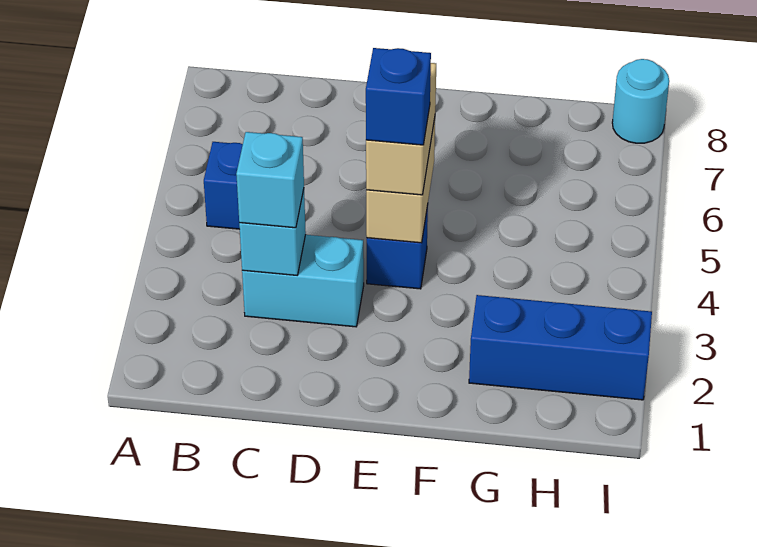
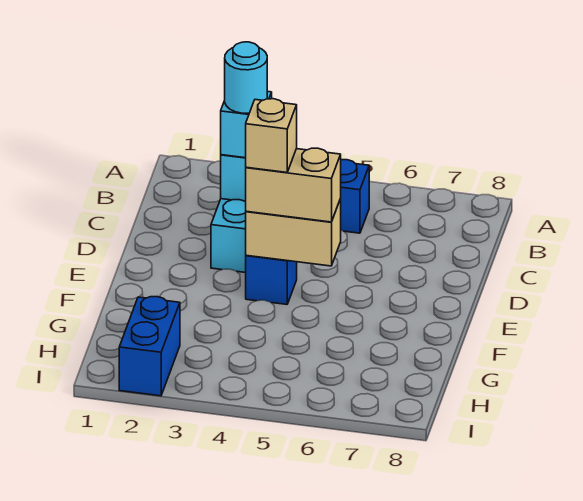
blue 1x1 brick [366,48,431,145] -> tan 1x1 brick [246,99,297,172]
blue 1x3 brick [469,295,652,400] -> blue 1x2 brick [119,297,180,396]
cyan 1x1 round brick [612,59,669,143] -> cyan 1x1 round brick moved to [225,42,267,113]

